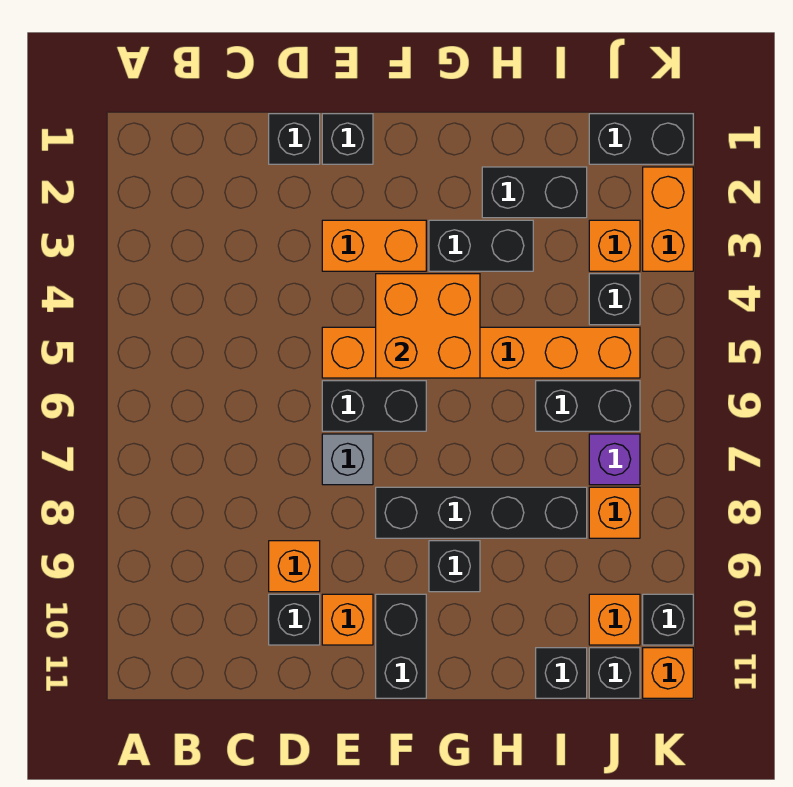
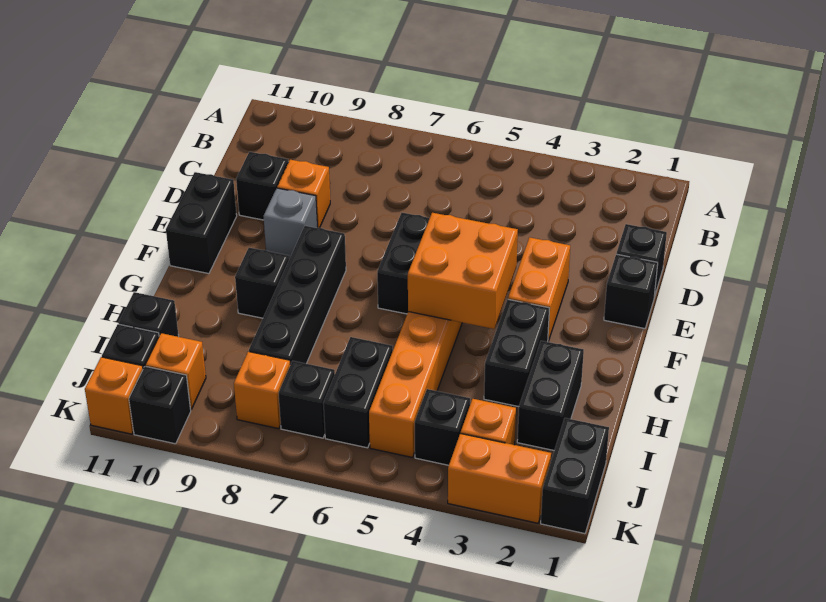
grey 1x1 brick [322,434,373,485] -> grey 1x1 brick moved to [264,188,318,257]
orange 1x1 brick [322,594,373,645] -> none
black 1x2 brick [376,594,426,698] -> black 1x2 brick turned to [166,172,237,274]
purple 1x1 brick [589,434,640,485] -> black 1x1 brick [278,361,335,438]

